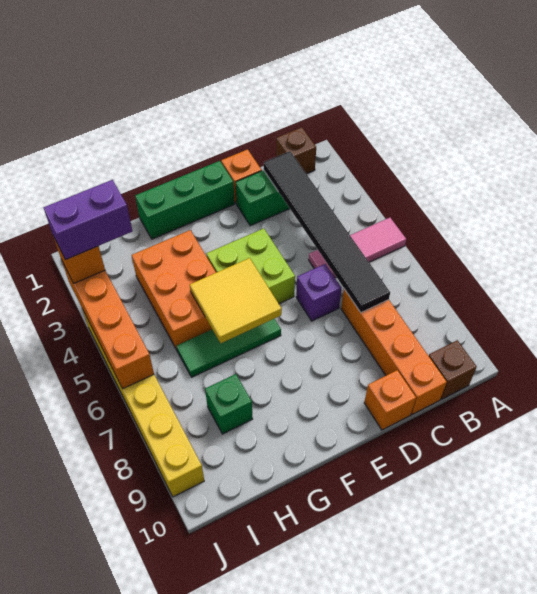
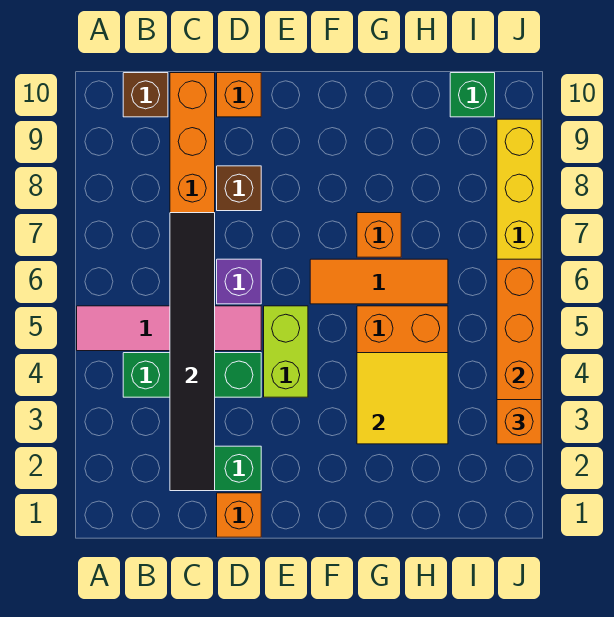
pink 1x3 tile [309,218,406,278] -> pink 1x4 tile [77,306,261,351]
brown 1x1 brick [276,127,316,174] -> brown 1x1 brick moved to [217,166,261,211]
green 1x3 brick [135,161,235,239] -> green 1x3 brick moved to [123,353,261,397]
lime 2x2 brick [206,228,295,304] -> lime 1x2 brick [264,306,308,397]
yellow 2x2 tile [190,258,282,343] -> yellow 2x2 tile moved to [357,353,448,444]
green 1x3 tile [177,319,281,377] -> orange 1x3 tile [310,259,448,304]
none -> orange 1x1 brick [357,213,401,257]
green 1x1 brick [205,374,253,434] -> green 1x1 brick moved to [450,73,495,117]
purple 1x2 brick [44,180,132,260] -> none

